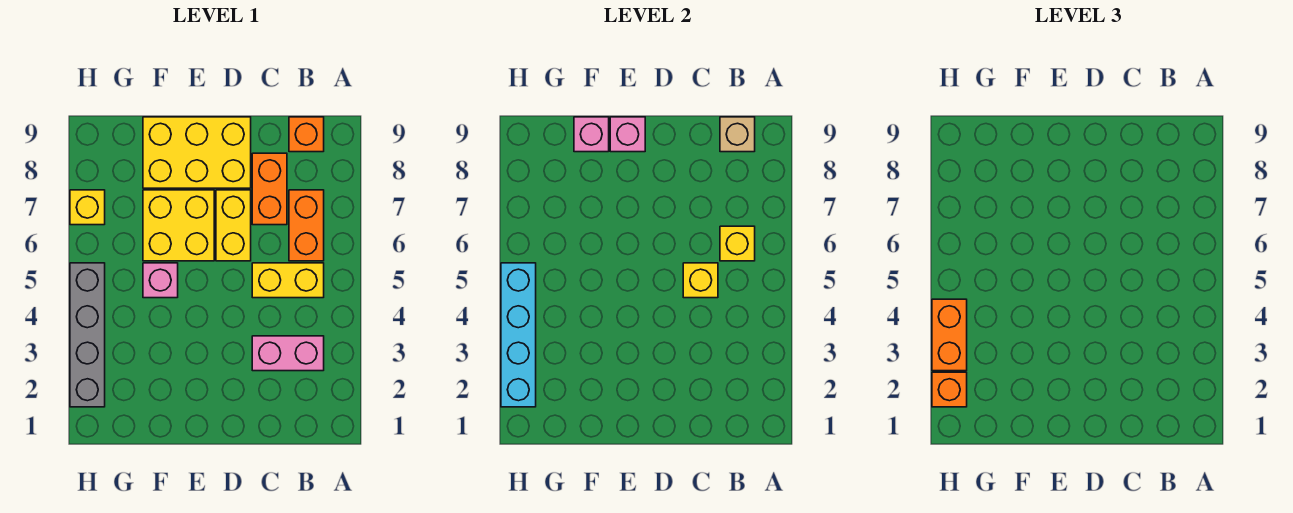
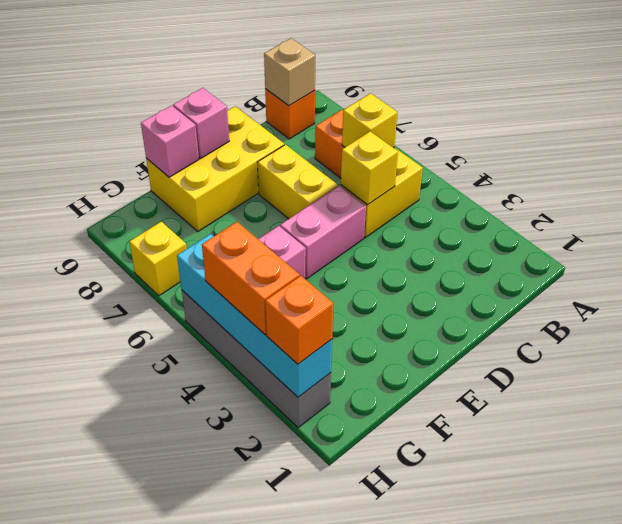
pink 1x2 brick [252,336,324,371] -> pink 1x2 brick moved to [280,186,366,278]
orange 1x2 brick [252,153,287,225] -> none
yellow 2x2 brick [143,190,214,261] -> none

